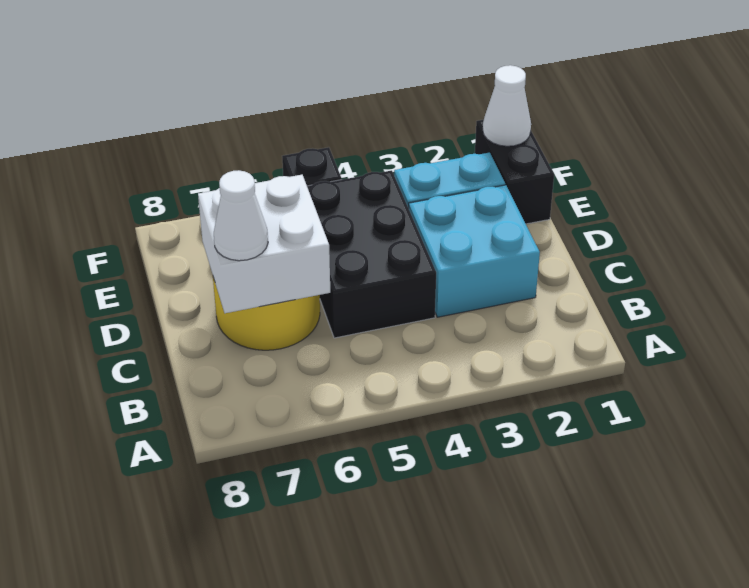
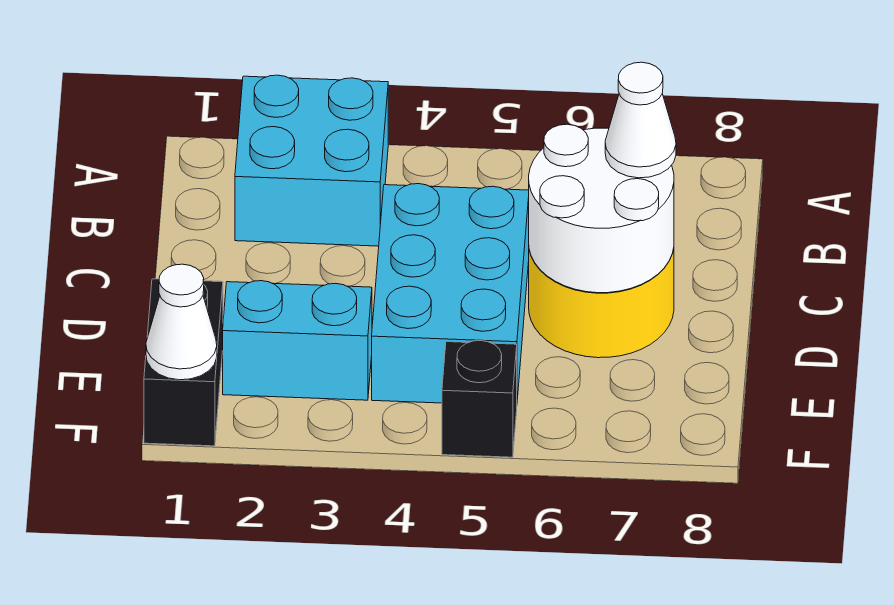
cyan 2x2 brick [409,185,540,317] -> cyan 2x2 brick moved to [235,75,388,246]
black 2x3 brick [307,170,436,338] -> cyan 2x3 brick [372,184,529,403]
white 2x2 brick [198,175,330,313] -> white 2x2 round brick [529,124,674,293]

